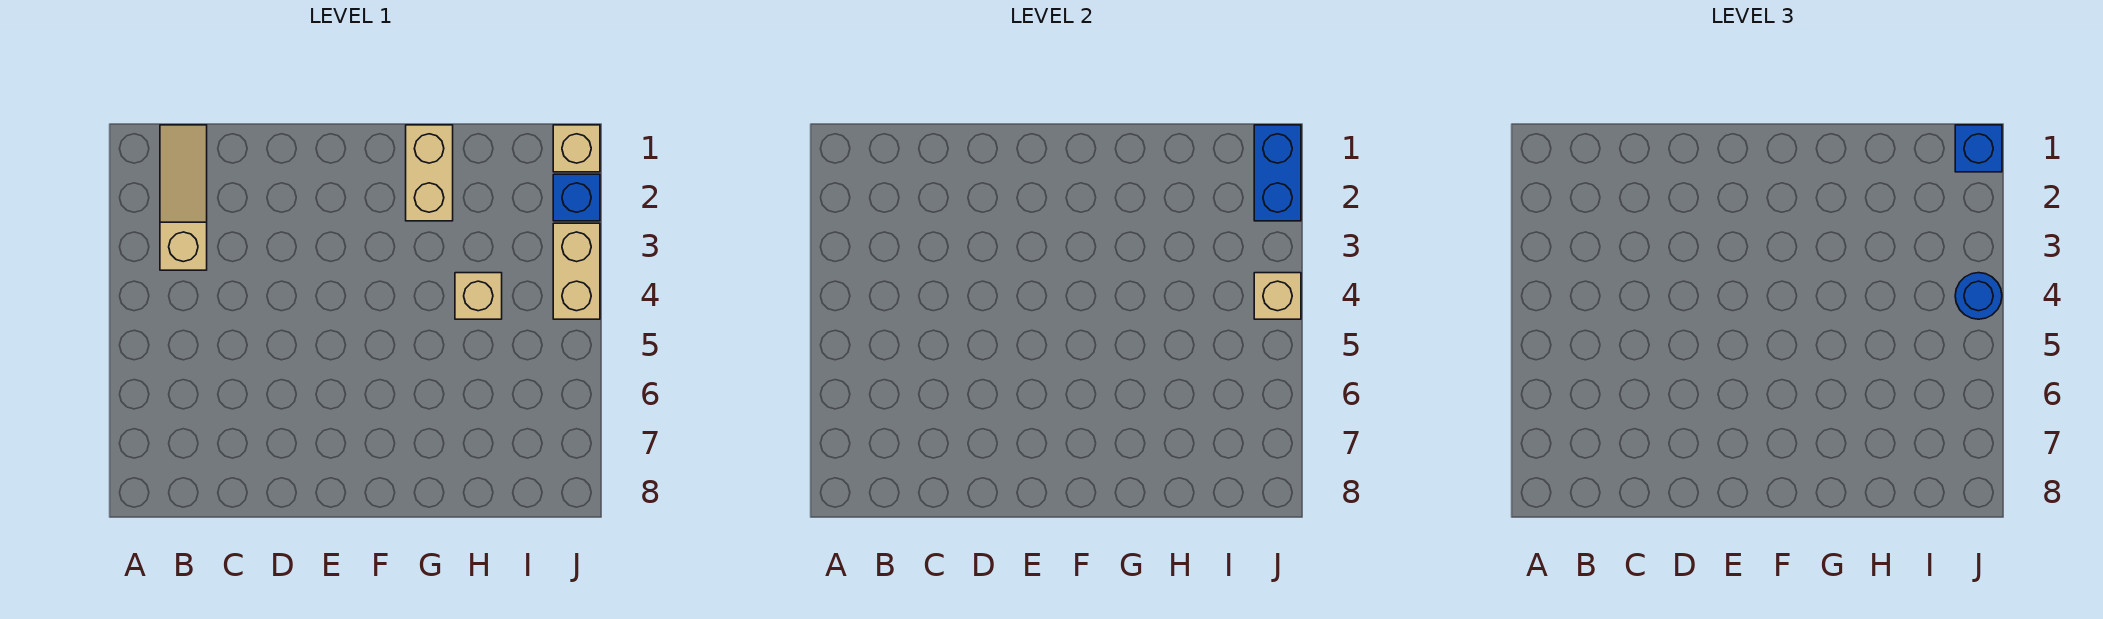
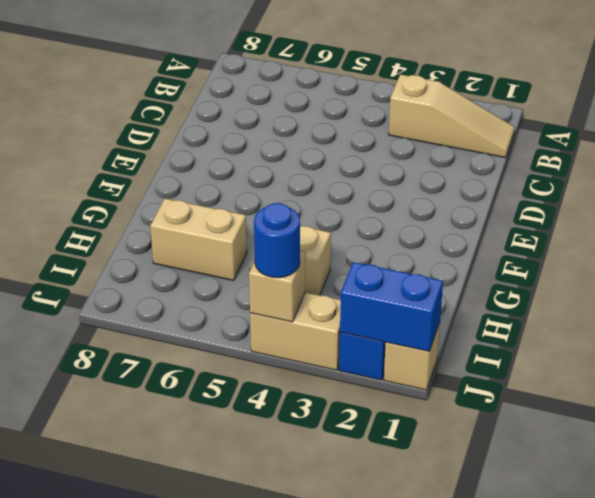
tan 1x2 brick [406,125,453,221] -> tan 1x2 brick moved to [150,198,247,281]
blue 1x1 brick [1955,125,2002,172] -> none

